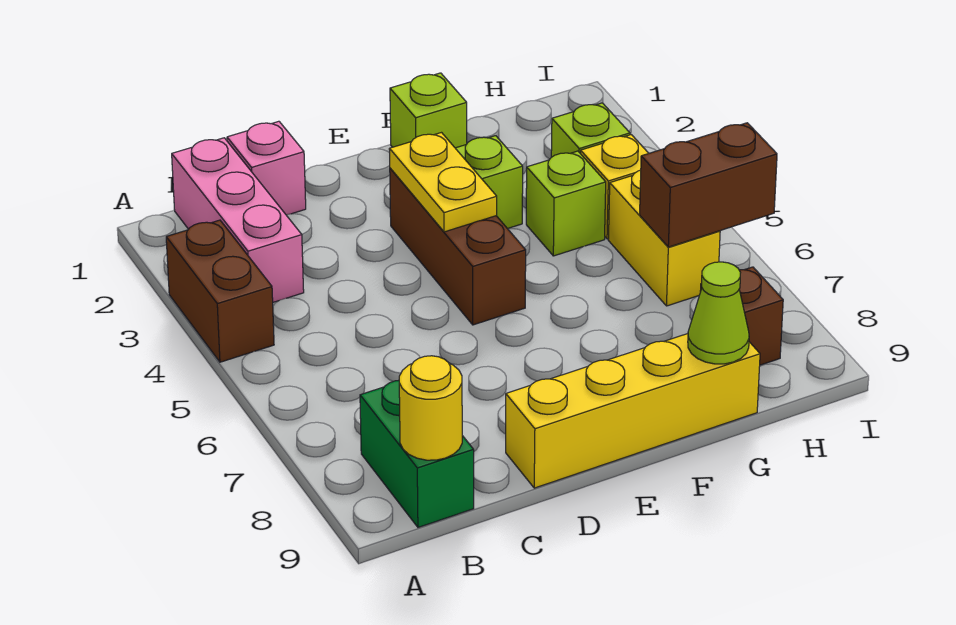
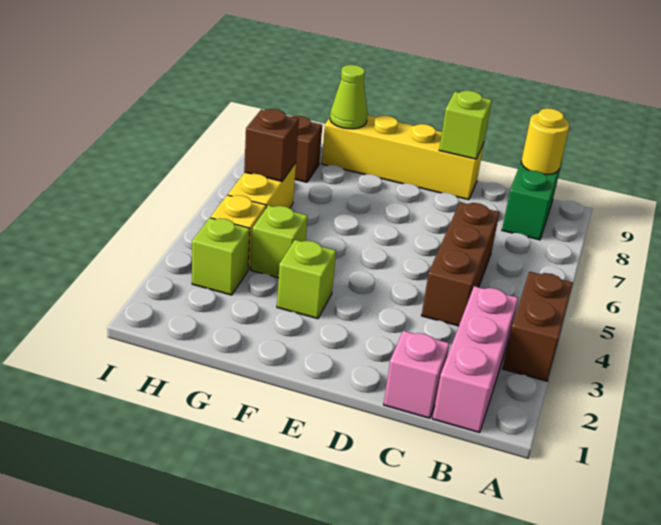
brown 1x3 brick [390,168,526,325] -> brown 1x3 brick moved to [422,202,500,326]
yellow 1x2 plate [389,133,497,232] -> none
lime 1x1 brick [390,73,467,148] -> lime 1x1 brick moved to [439,91,492,159]
brown 1x2 brick [640,123,777,247] -> brown 1x1 brick [244,109,299,181]

